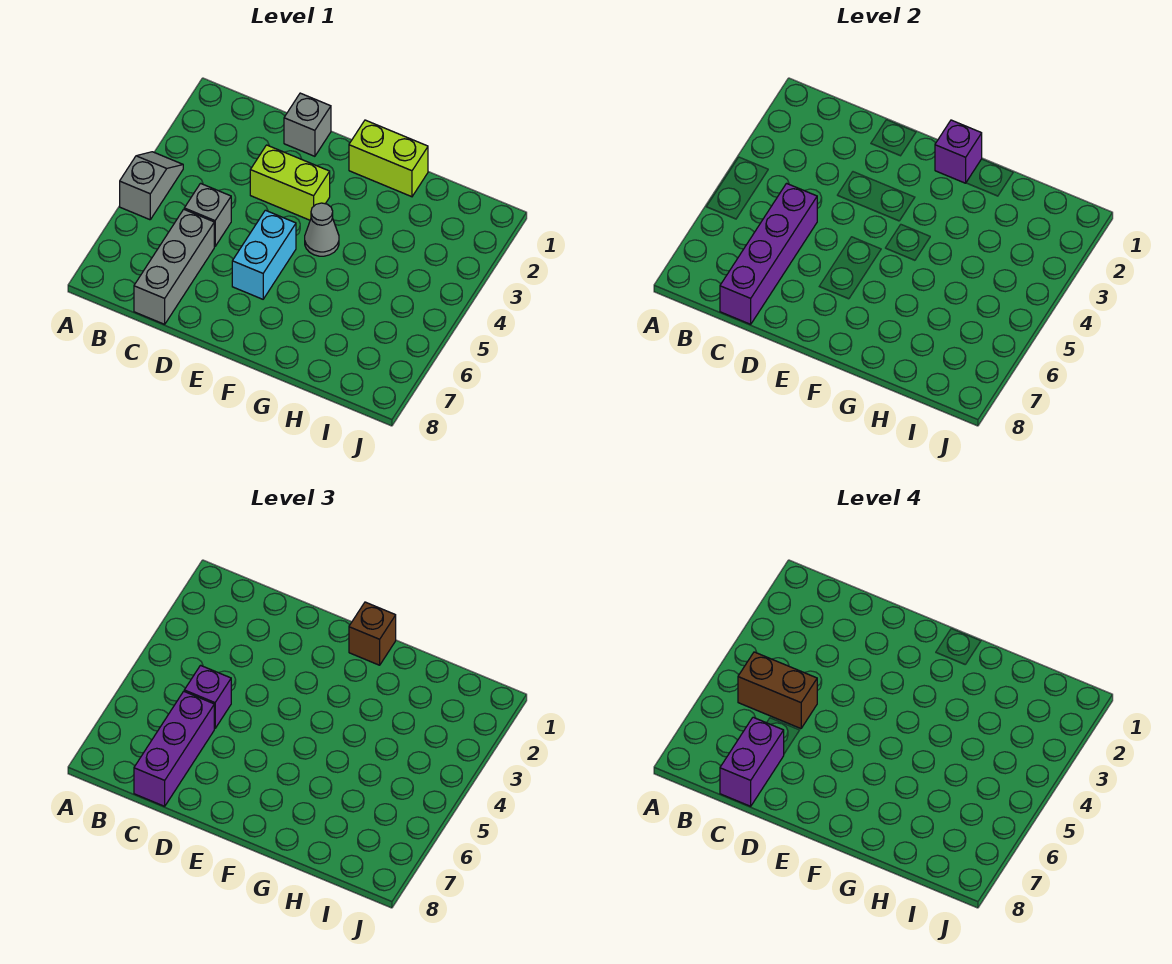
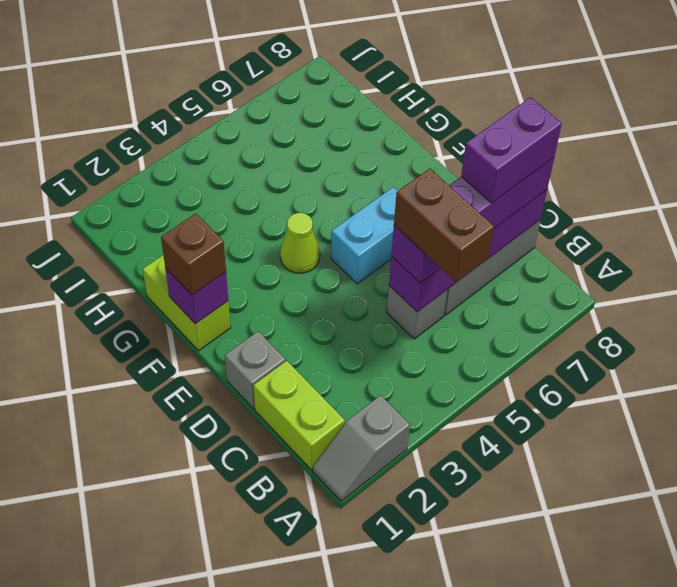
grey 1x2 slope [120,152,183,220] -> grey 1x2 slope moved to [313,395,410,501]
lime 1x2 brick [250,145,330,220] -> lime 1x2 brick moved to [253,361,345,470]
grey 1x1 cone [305,203,339,256] -> lime 1x1 cone [280,213,320,273]

